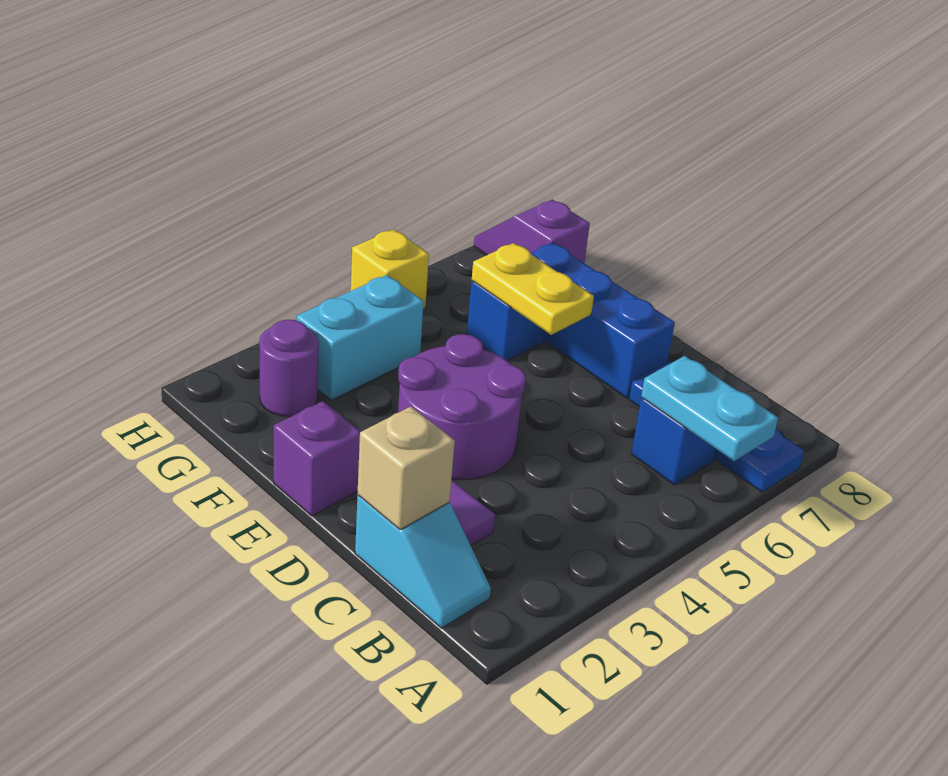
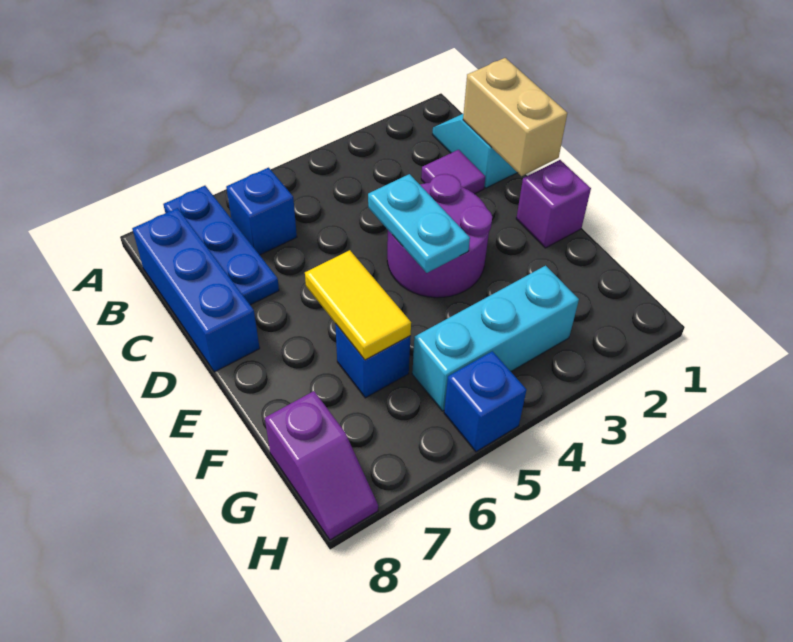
cyan 1x2 plate [641,356,778,461] -> cyan 1x2 plate moved to [368,174,470,273]
tan 1x1 brick [358,406,455,530] -> tan 1x2 brick [463,58,567,176]
blue 1x3 brick [531,243,675,398] -> blue 1x3 brick moved to [132,208,260,372]
yellow 1x2 plate [472,243,594,335] -> yellow 1x2 tile [305,250,411,360]
purple 1x1 round brick [259,320,319,416] -> none
cyan 1x2 brick [297,275,424,400] -> cyan 1x3 brick [412,266,579,411]
yellow 1x1 brick [351,229,429,310] -> blue 1x1 brick [444,351,526,452]

